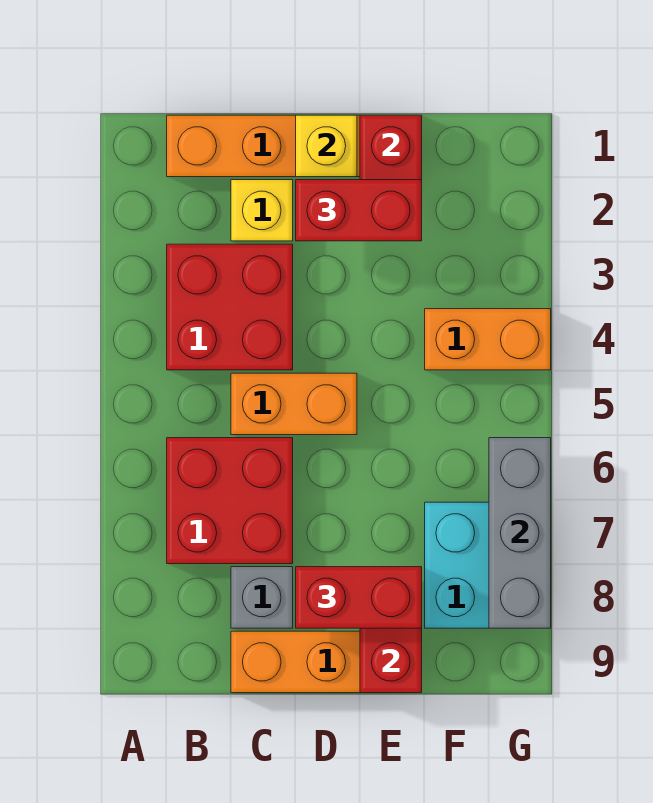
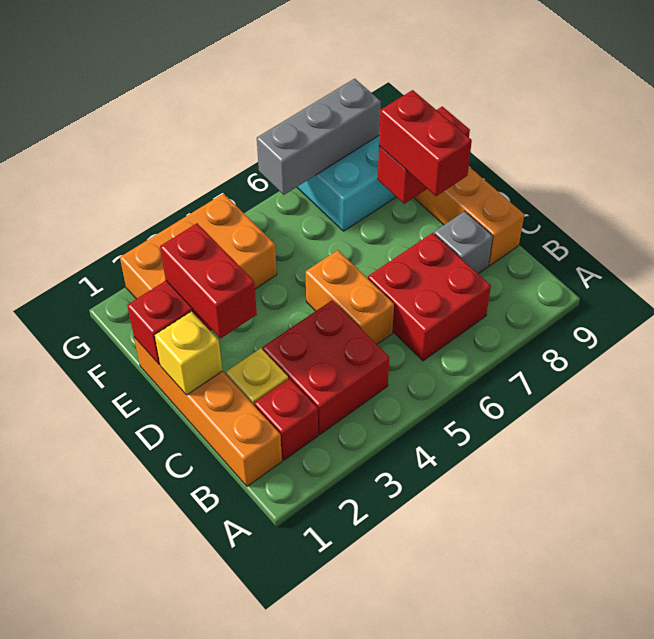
none -> red 1x1 brick [254,378,318,460]
orange 1x2 brick [425,309,551,370] -> orange 2x3 brick [120,194,277,299]

